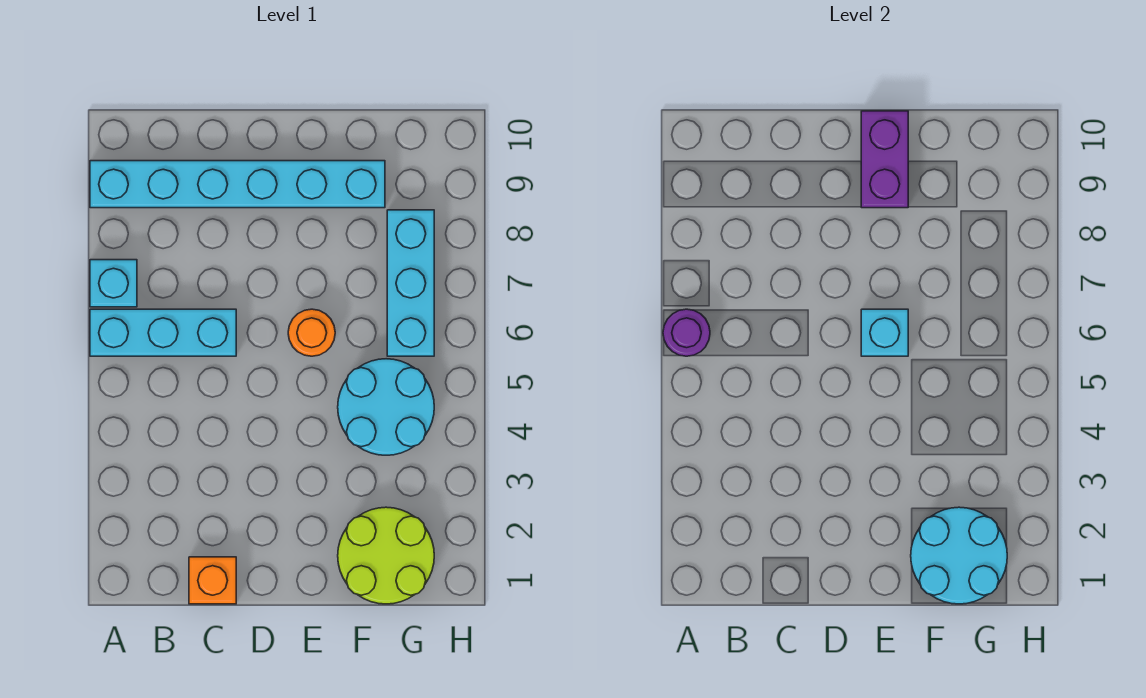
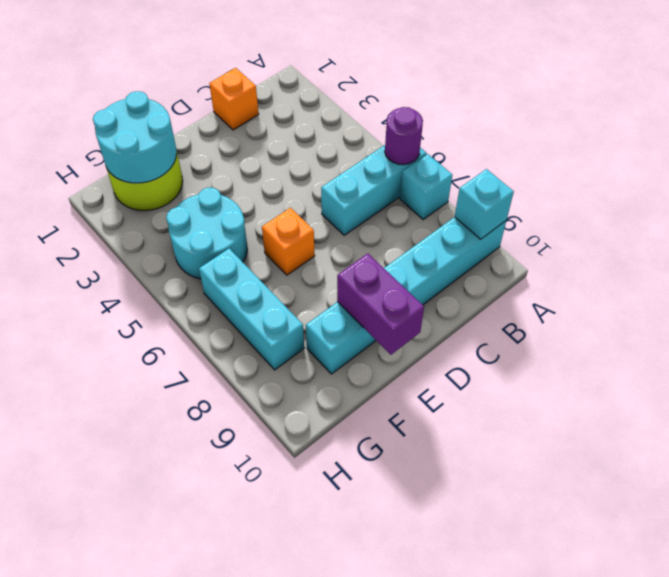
orange 1x1 round brick [288,309,335,356] -> orange 1x1 brick [262,208,315,275]
cyan 1x1 brick [861,309,908,356] -> cyan 1x1 brick moved to [455,169,514,239]

